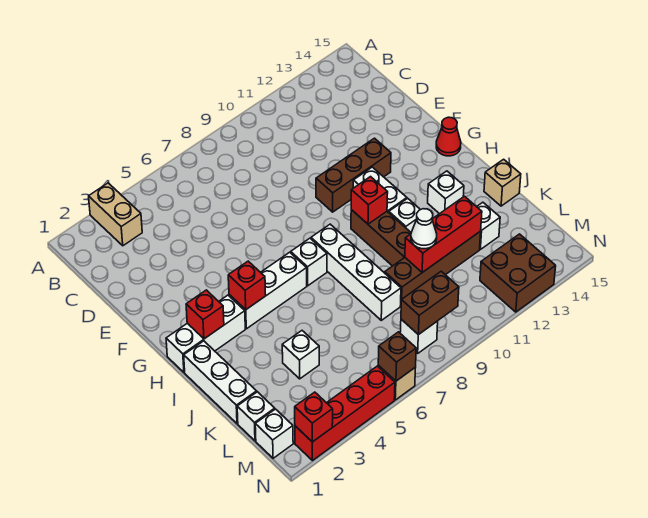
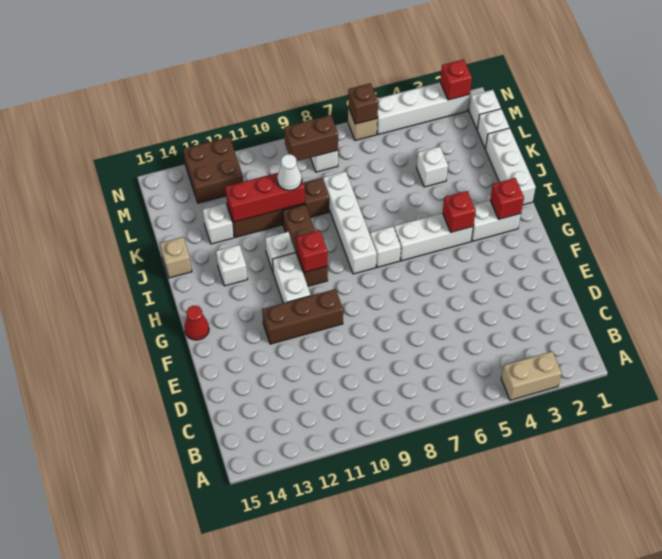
tan 1x2 brick [89,183,142,246] -> tan 1x2 brick turned to [501,351,562,400]
white 1x3 brick [166,295,245,372] -> white 1x2 brick [471,200,521,241]
red 1x4 brick [295,366,395,461] -> white 1x4 brick [377,82,470,135]

